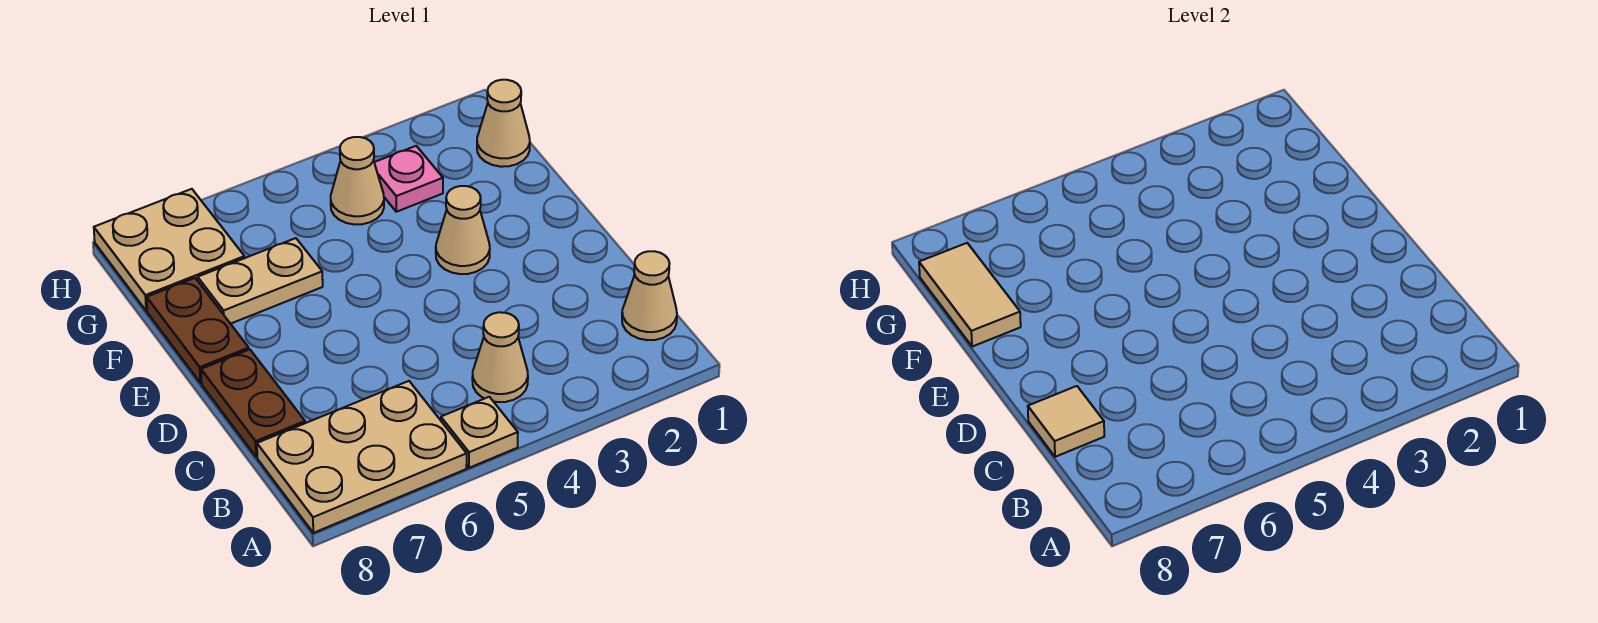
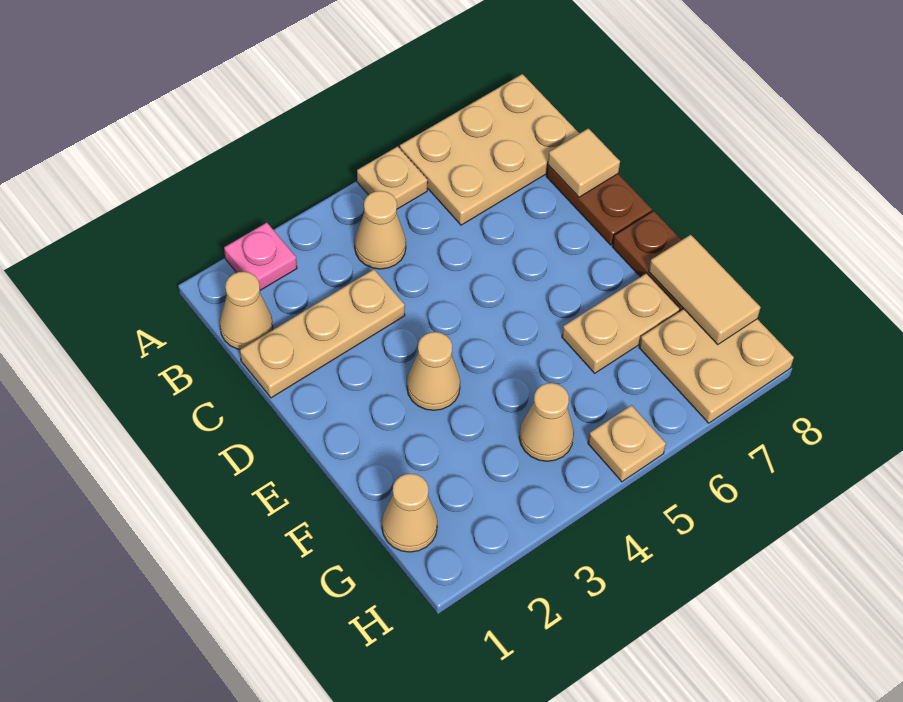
none -> tan 1x3 plate [240,269,405,398]
pink 1x1 plate [374,146,443,212] -> pink 1x1 plate moved to [224,223,297,290]
none -> tan 1x1 plate [588,405,666,482]

